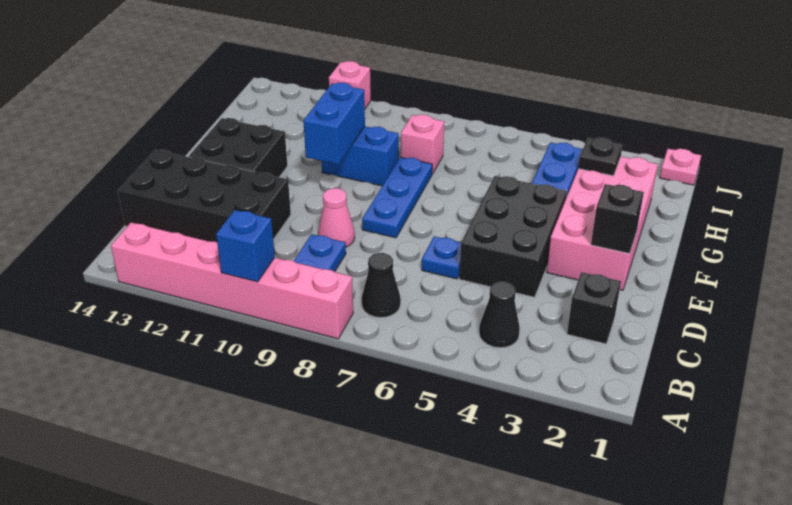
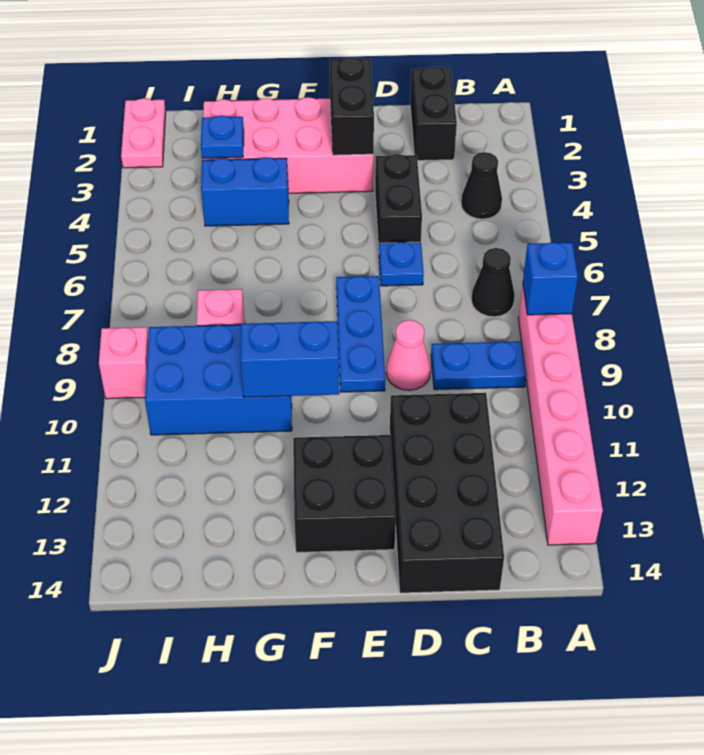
blue 1x1 brick [216,210,275,282] -> blue 1x1 brick moved to [523,242,578,315]
black 1x1 brick [567,272,621,344] -> black 1x2 brick [410,66,457,161]
black 2x3 brick [459,176,567,297] -> black 1x2 brick [375,154,422,248]
black 1x1 brick [591,184,644,254] -> black 1x2 brick [330,57,374,155]
blue 1x3 plate [362,157,432,238] -> blue 1x3 plate turned to [336,276,385,392]
blue 1x2 brick [322,126,399,186] -> blue 2x3 brick [145,325,292,435]
black 1x1 plate [578,137,623,176] -> blue 1x1 plate [201,116,244,158]
pink 1x1 plate [660,149,701,185] -> pink 1x2 plate [121,98,166,168]
pink 1x1 brick [329,61,371,108] -> pink 1x1 brick moved to [99,327,149,399]

